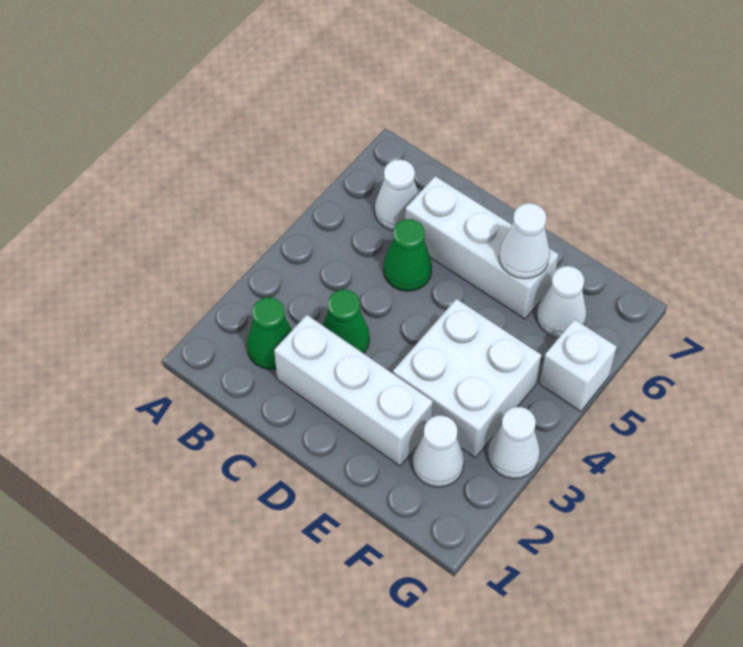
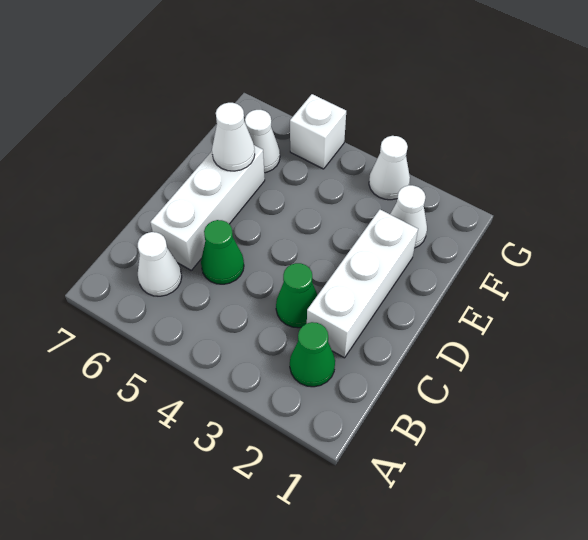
white 2x2 brick [393,299,541,458] -> none

